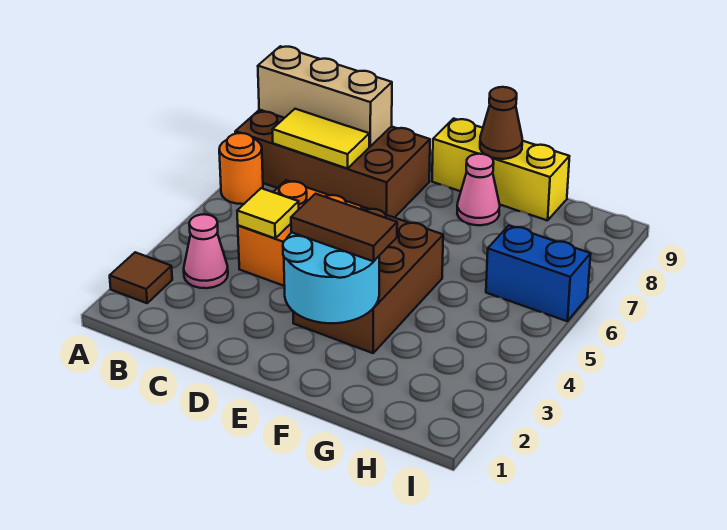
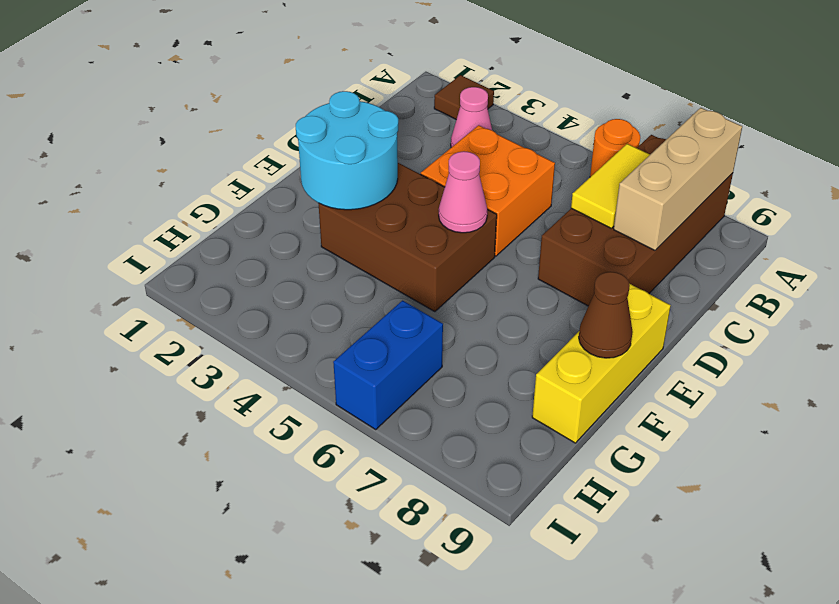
yellow 1x1 tile [237,188,299,238] -> none
brown 1x2 tile [291,194,397,261] -> none
pink 1x1 cone [457,154,500,225] -> pink 1x1 cone moved to [439,151,487,233]

